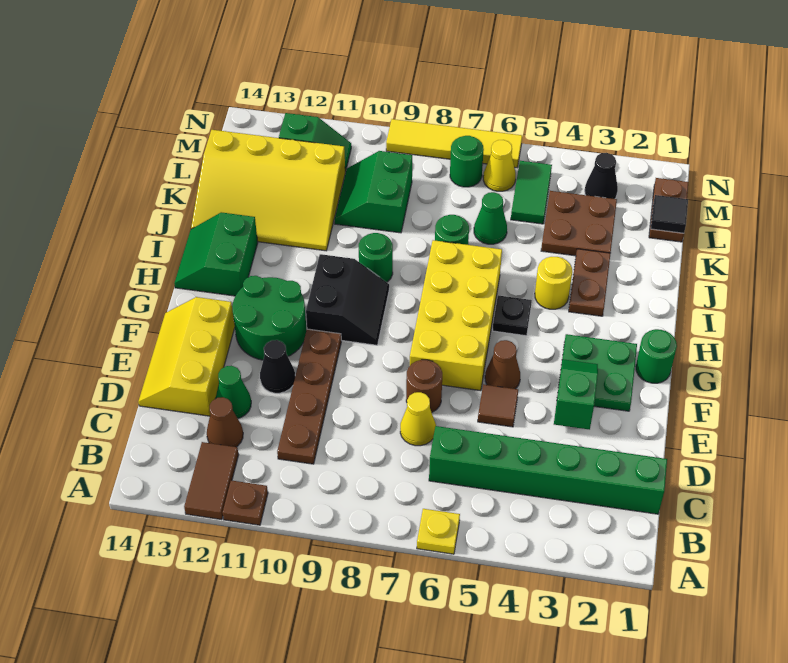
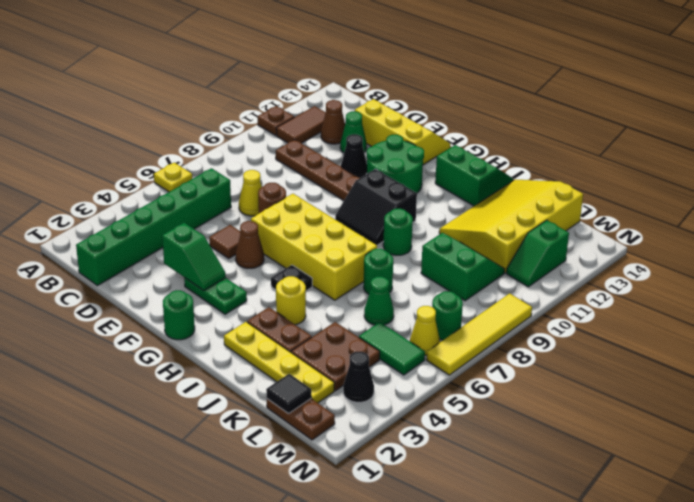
brown 1x2 tile [184,442,239,520] -> brown 1x2 tile turned to [276,106,326,143]
green 2x2 plate [562,334,637,411] -> green 1x2 plate [184,278,247,314]
none -> yellow 1x4 plate [224,322,335,403]

